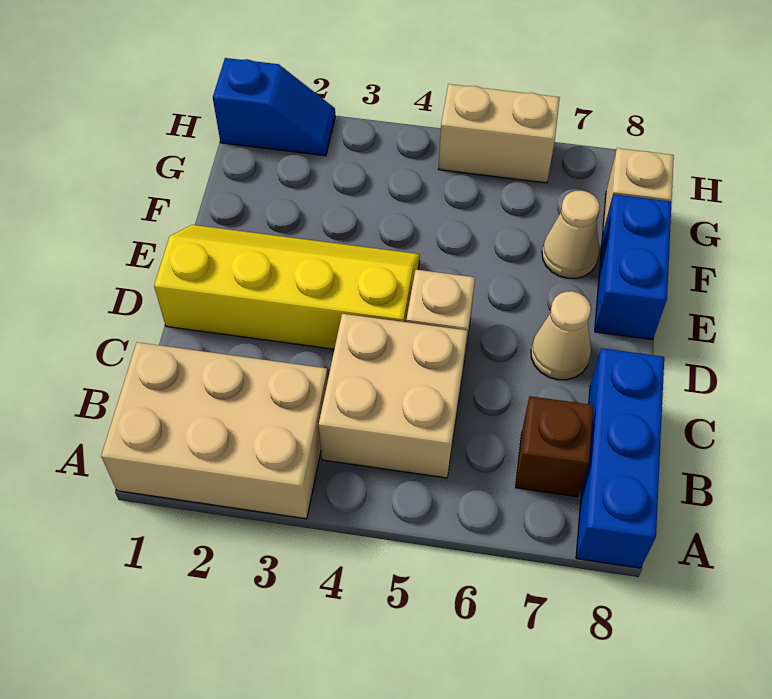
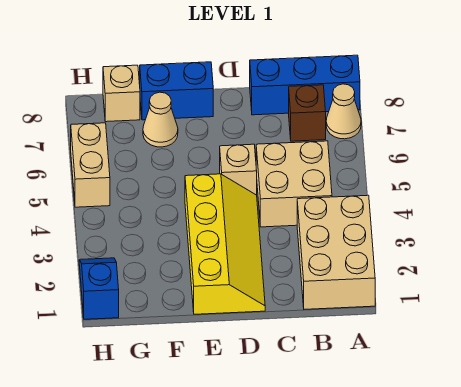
yellow 2x4 slope [154,225,420,349] -> yellow 2x4 slope turned to [185,174,265,314]
tan 1x1 cone [531,291,591,380] -> tan 1x1 cone moved to [326,84,361,139]

